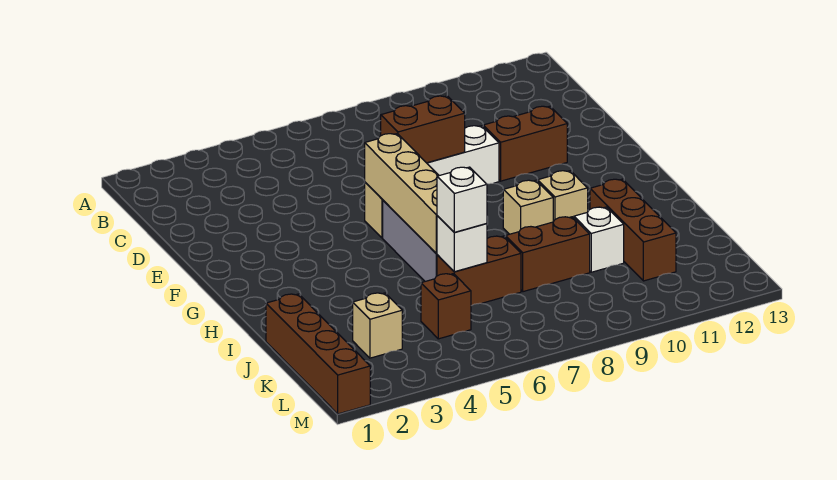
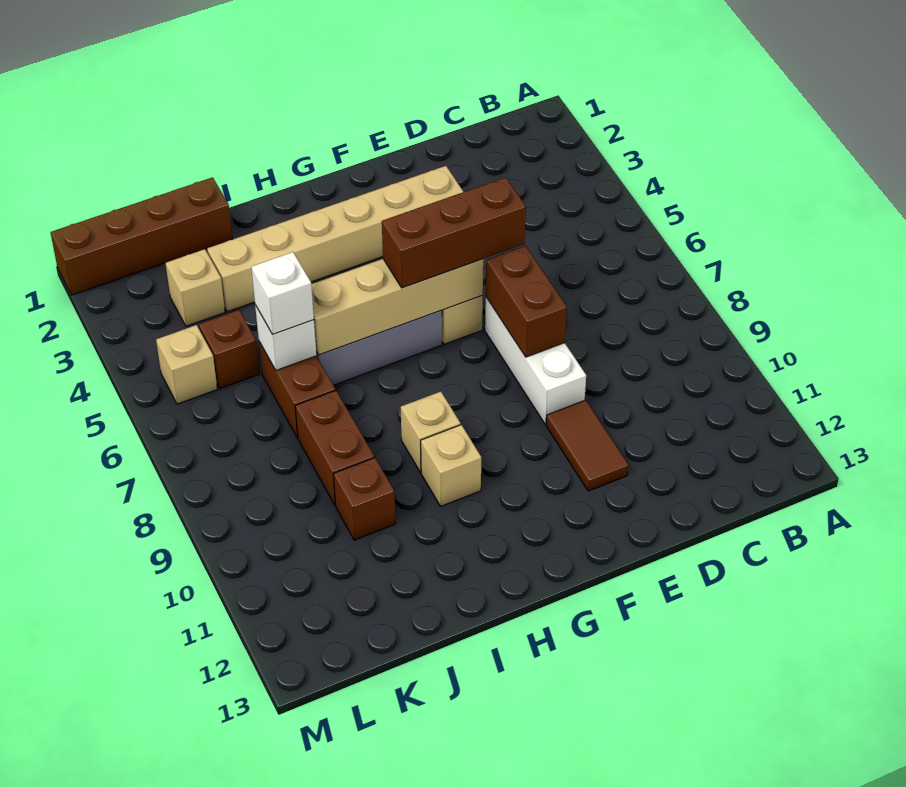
none -> tan 1x6 brick [207,166,463,312]
brown 1x2 brick [483,106,567,181] -> brown 1x2 tile [546,400,629,491]
brown 1x3 brick [590,179,676,281] -> brown 1x3 brick moved to [382,177,526,288]
white 1x1 brick [574,207,624,272] -> brown 1x1 brick [333,458,395,540]
none -> tan 1x1 brick [156,325,217,404]

